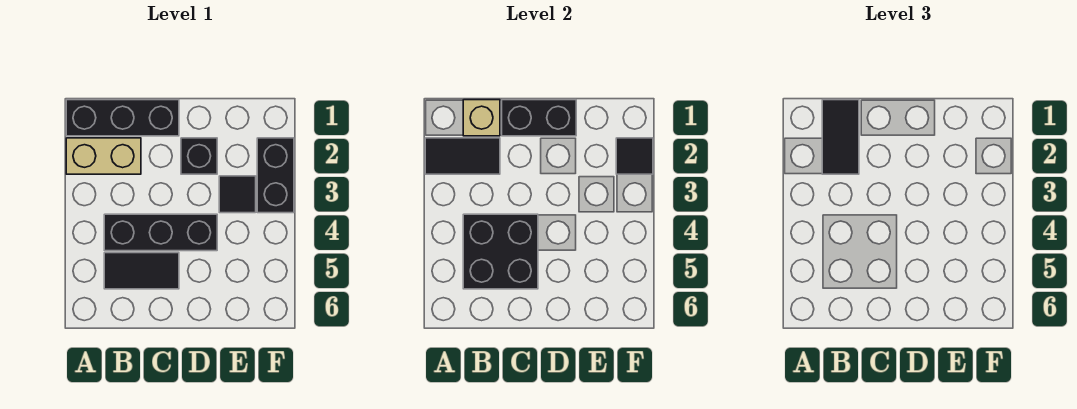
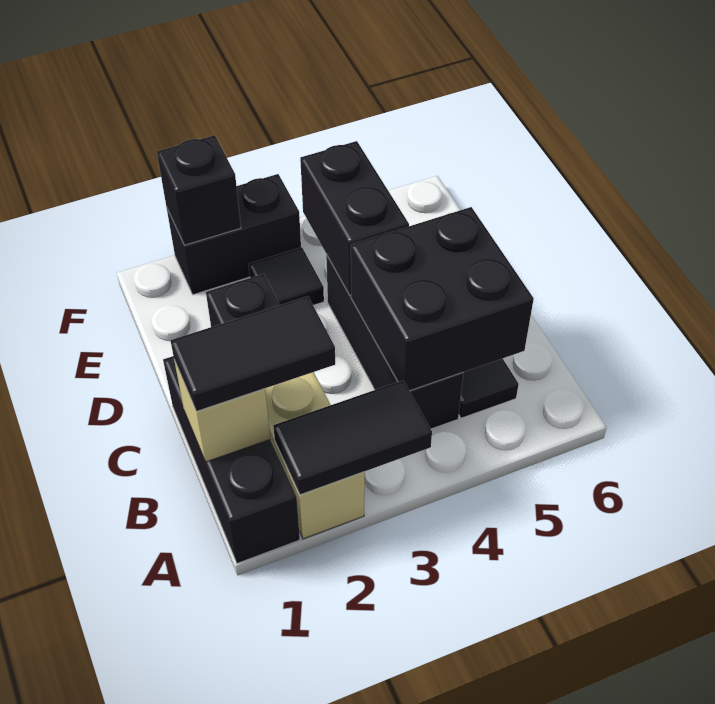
black 1x2 tile [425,138,500,174] -> black 1x2 tile turned to [273,380,432,495]
black 1x2 brick [502,100,576,136] -> black 1x2 brick moved to [300,141,409,296]
black 1x1 tile [616,138,653,174] -> black 1x1 brick [157,135,241,245]

